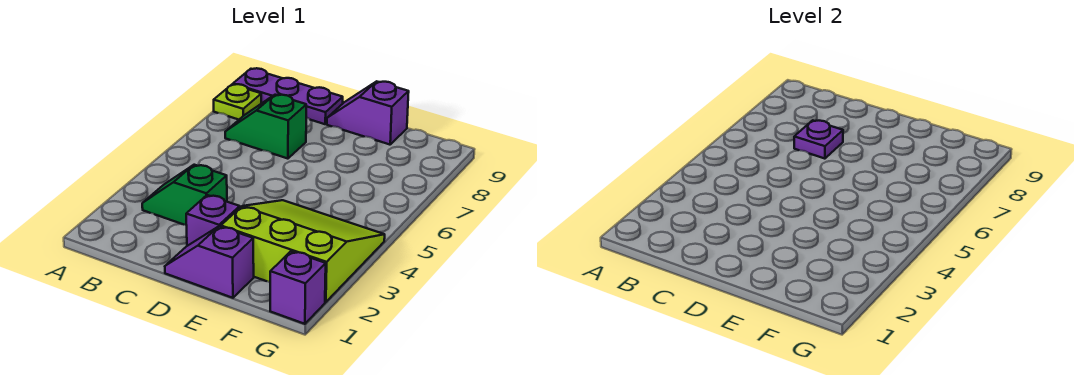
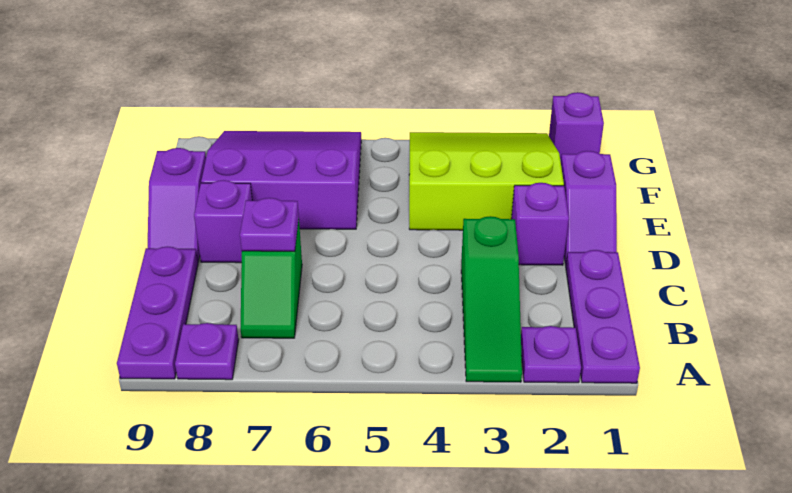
none -> purple 1x3 plate [566,250,640,383]
none -> purple 1x1 plate [521,326,581,383]
lime 1x1 plate [214,84,261,120] -> purple 1x1 plate [175,323,239,380]
green 1x2 slope [142,165,227,225] -> green 1x3 slope [461,216,522,382]
none -> purple 1x1 brick [194,180,252,263]
lime 3x3 slope [221,200,385,302] -> lime 3x3 slope turned to [409,132,564,230]
none -> purple 3x3 slope [201,131,361,229]

